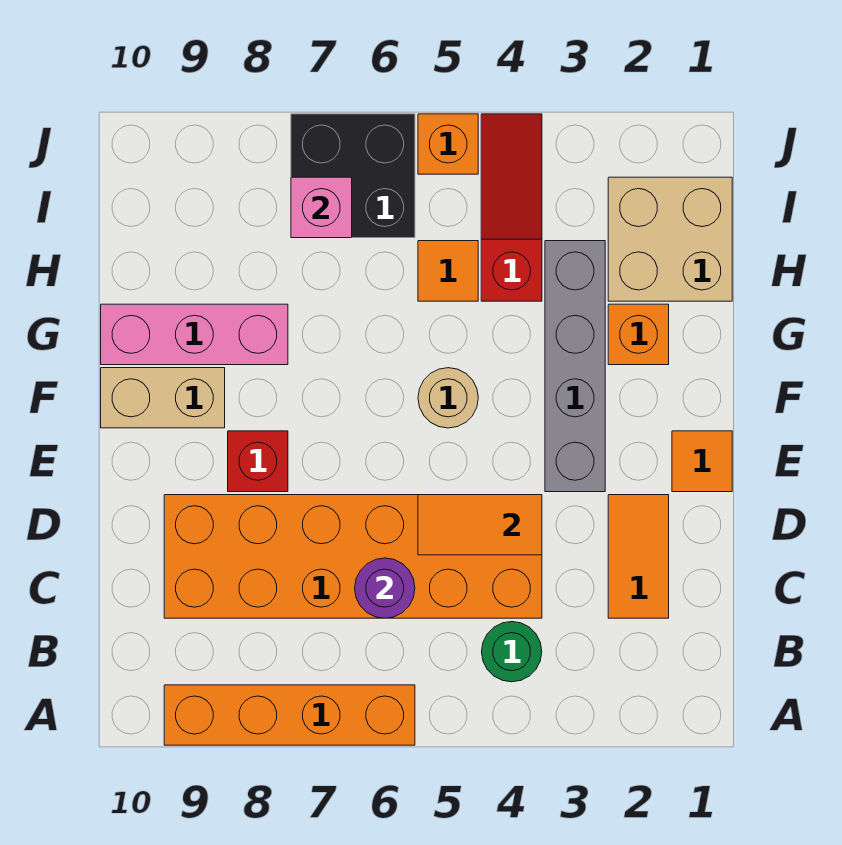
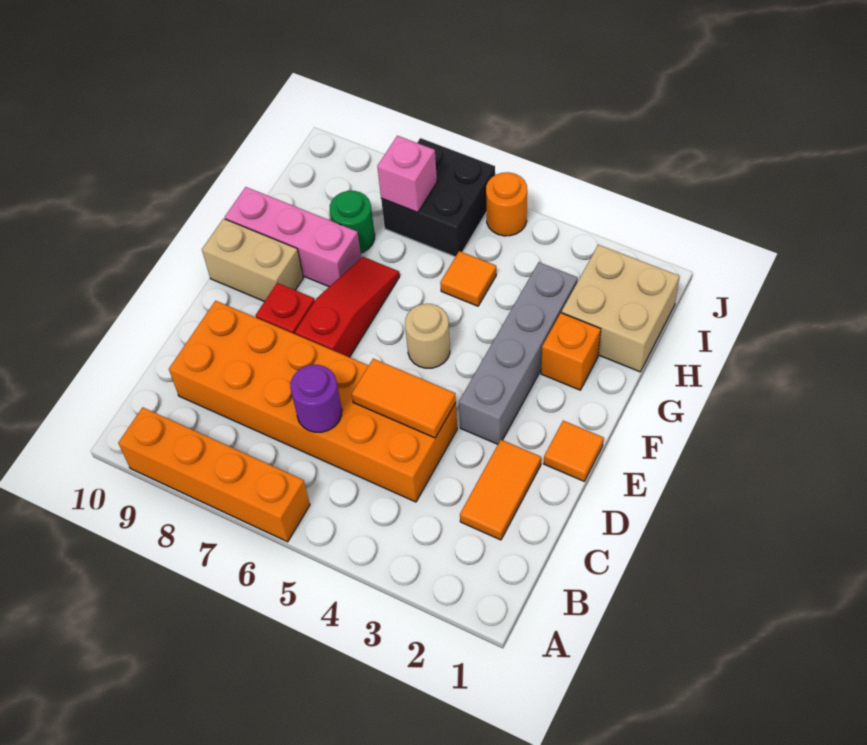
green 1x1 round brick [482,622,542,682] -> green 1x1 round brick moved to [330,191,375,253]
red 1x3 slope [481,114,542,301] -> red 1x3 slope moved to [295,257,400,357]
orange 1x1 brick [418,114,478,174] -> orange 1x1 round brick [486,172,527,236]

